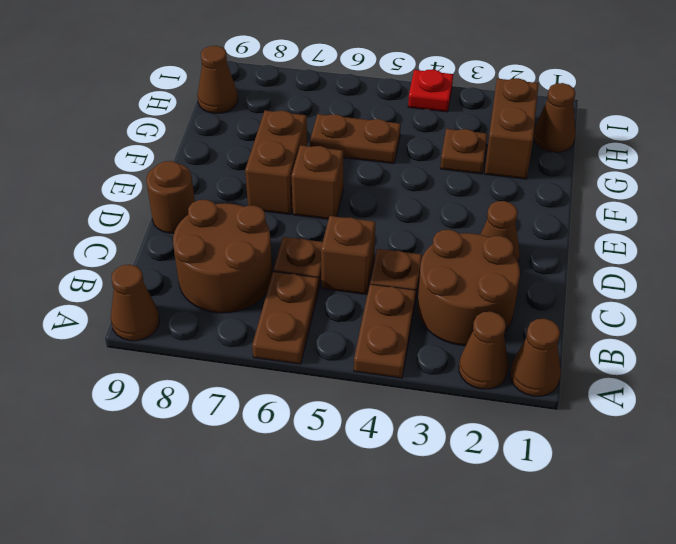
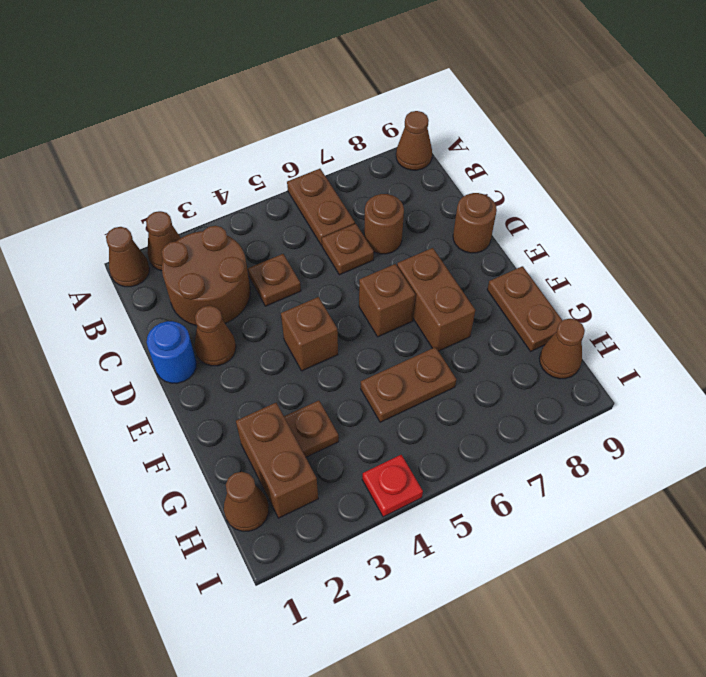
brown 1x2 plate [354,284,416,378] -> brown 1x2 plate moved to [487,266,563,351]
brown 2x2 round brick [173,200,272,313] -> brown 1x1 round brick [364,194,404,254]
brown 1x1 brick [321,216,375,295] -> brown 1x1 brick moved to [281,297,338,371]
none -> blue 1x1 round brick [147,321,197,383]

